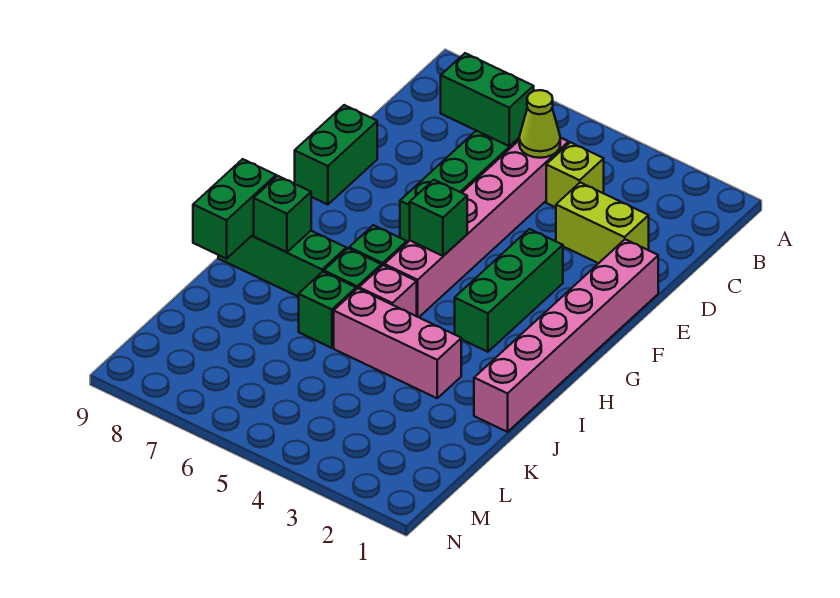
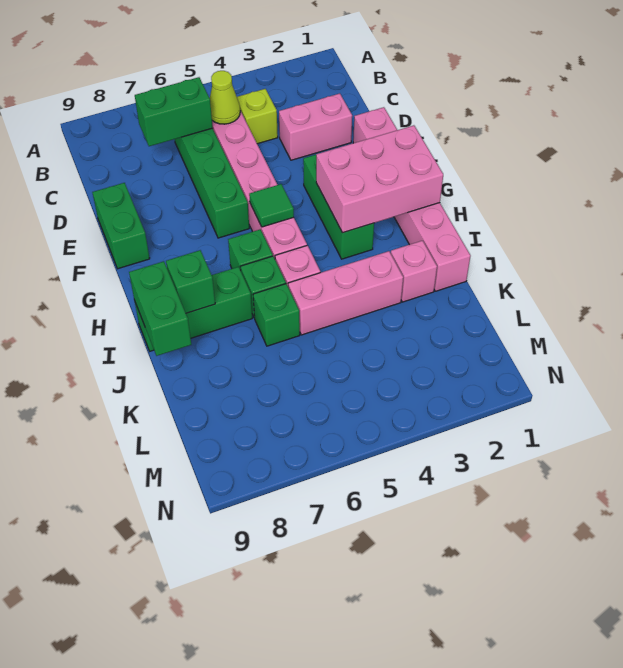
lime 1x2 brick [556,182,649,263] -> pink 1x2 brick [279,94,352,160]
none -> pink 2x3 brick [316,125,443,233]
green 1x1 brick [410,180,467,256] -> green 1x1 tile [249,184,294,227]
none -> pink 1x1 brick [391,241,437,302]

